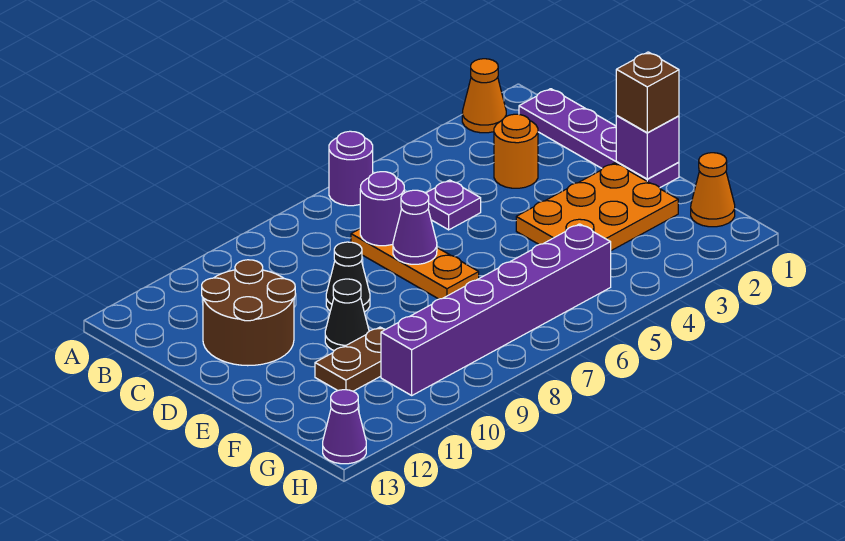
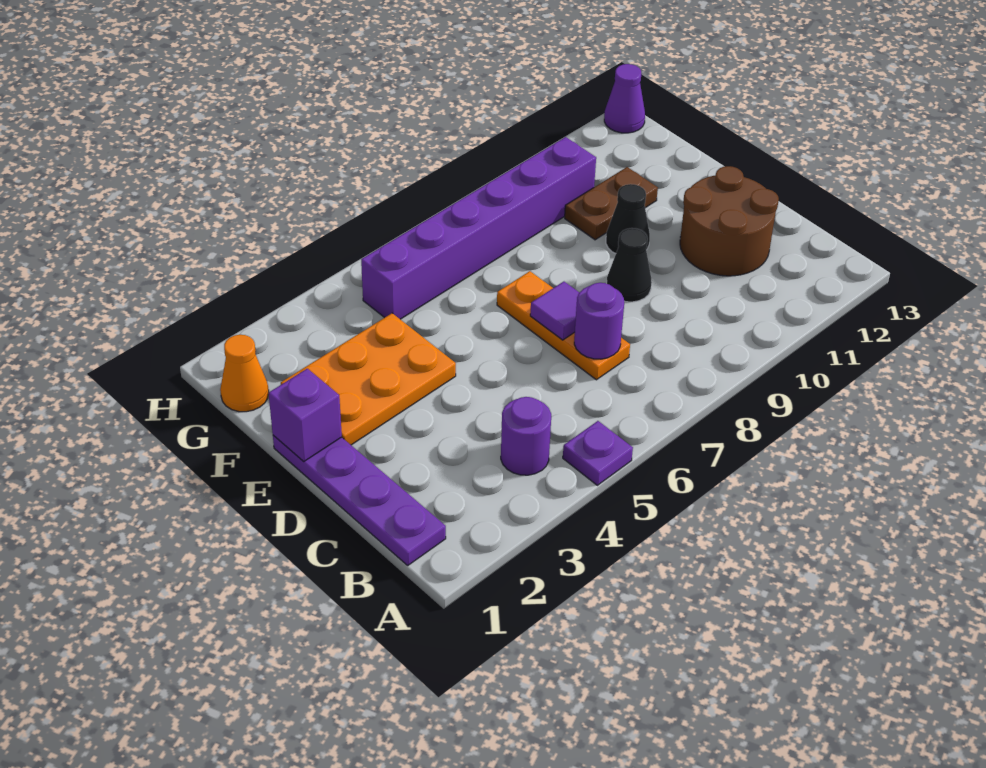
orange 1x1 cone [462,59,506,133] -> none
purple 1x1 round brick [329,131,373,206] -> purple 1x1 round brick moved to [501,397,551,475]
orange 1x1 round brick [494,114,538,188] -> none
purple 1x1 plate [426,180,481,230] -> purple 1x1 plate moved to [563,421,633,485]
purple 1x1 cone [393,190,437,264] -> purple 1x1 tile [530,282,579,340]
brown 1x1 brick [616,52,679,133] -> none

